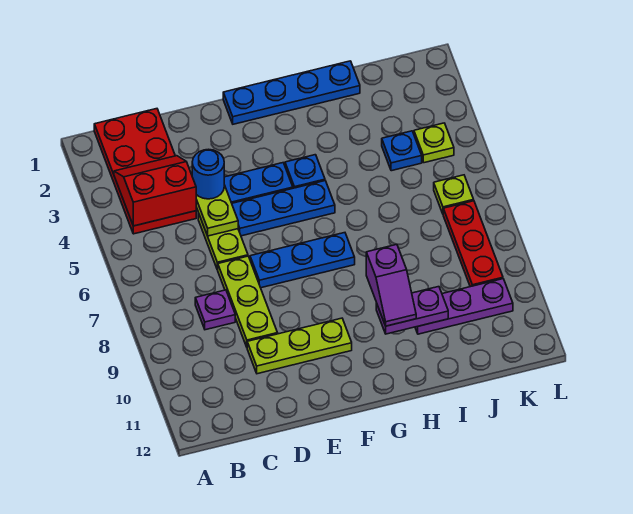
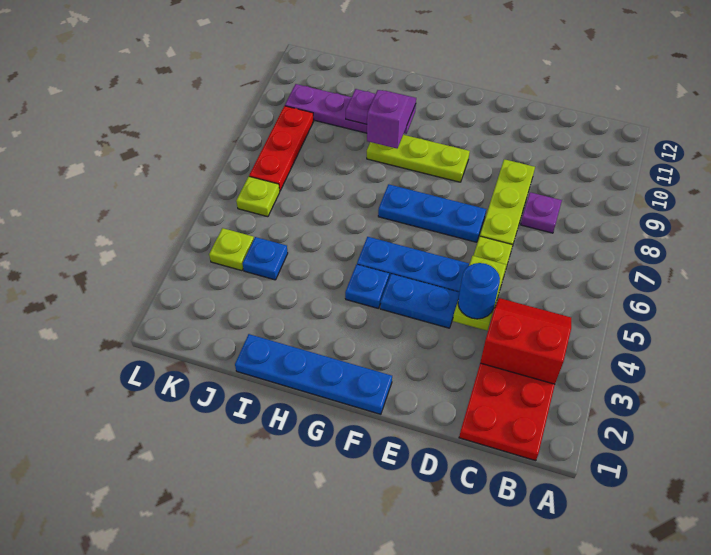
red 2x2 slope [114,156,196,226] -> red 2x2 slope turned to [480,298,571,384]
lime 1x3 plate [247,318,352,374] -> lime 1x3 plate moved to [367,135,470,182]

